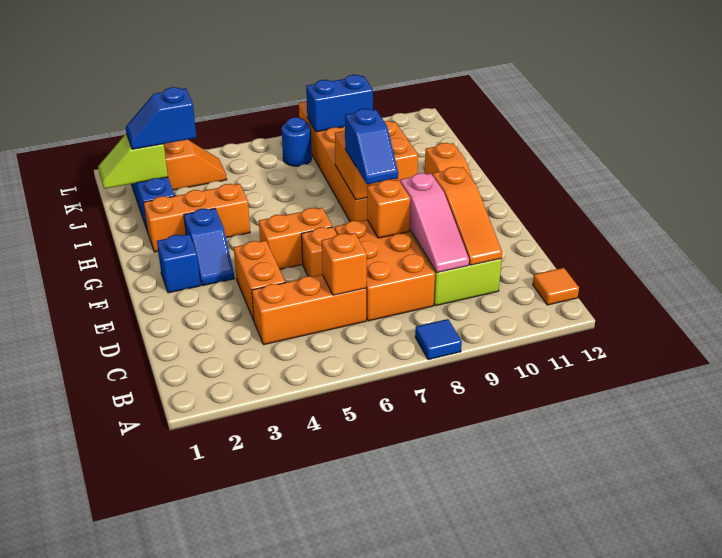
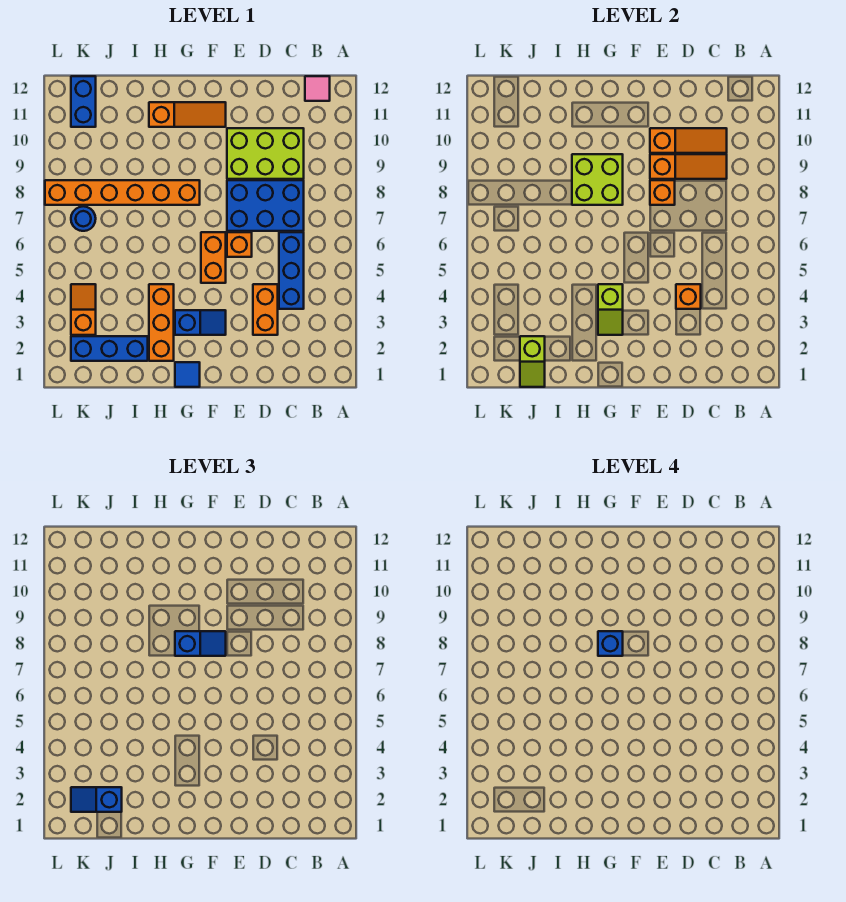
blue 1x1 tile [415,319,462,360] -> blue 1x1 tile moved to [175,362,200,387]
orange 1x1 tile [533,268,579,305] -> pink 1x1 tile [305,76,330,101]
orange 1x3 brick [252,275,366,345] -> blue 1x3 brick [279,232,304,309]
orange 1x1 brick [321,233,367,295] -> orange 1x1 brick moved to [676,284,701,309]
orange 2x3 brick [335,220,435,321] -> blue 2x3 brick [227,180,304,231]
pink 1x3 slope [400,173,469,273] -> orange 1x3 slope [650,154,727,179]
orange 1x2 brick [234,241,285,320] -> orange 1x2 brick turned to [253,284,278,335]
blue 1x1 brick [157,234,201,293] -> blue 1x1 brick moved to [598,631,623,656]
none -> lime 1x2 slope [598,284,623,335]
orange 2x2 brick [335,121,418,200] -> lime 2x2 brick [572,154,623,205]
blue 1x2 slope [126,87,196,149] -> blue 1x2 slope turned to [71,787,122,812]
blue 1x2 brick [306,75,373,132] -> blue 1x2 brick moved to [71,76,96,127]

